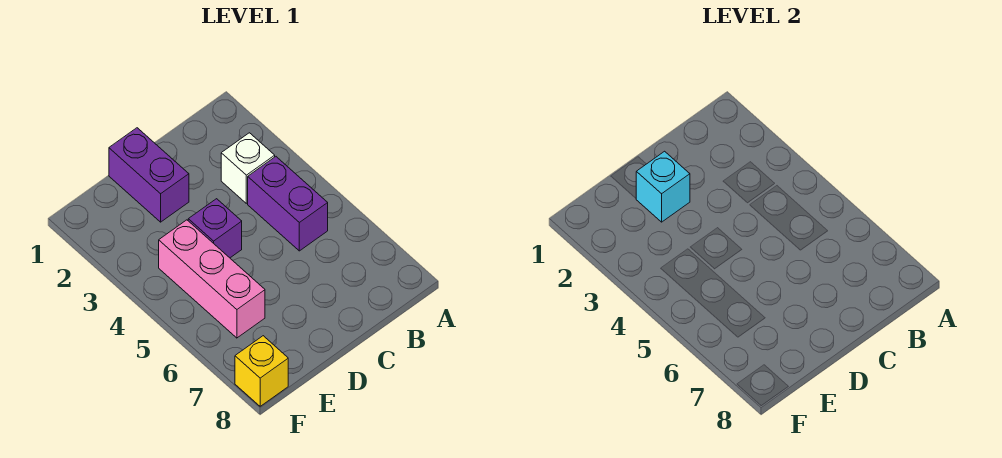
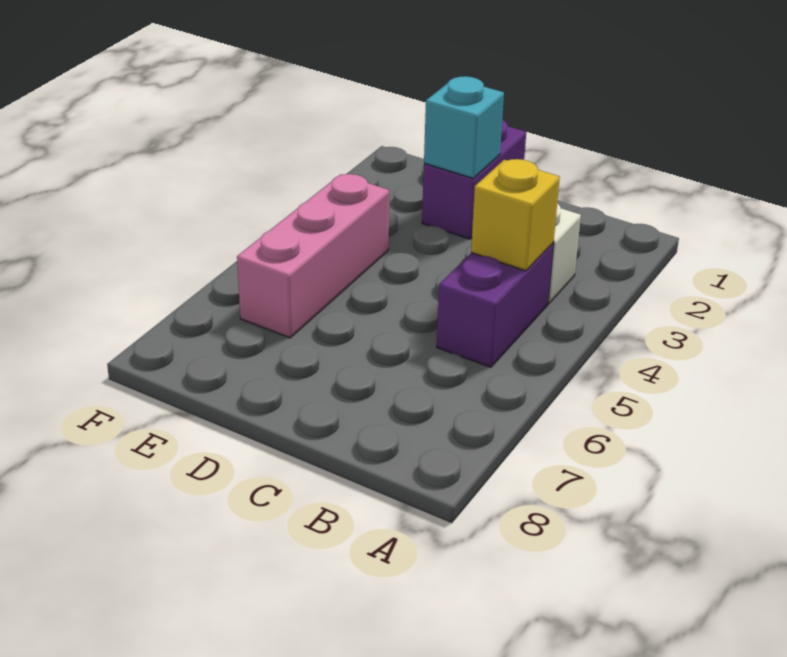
purple 1x1 brick [188,199,242,258] -> none
yellow 1x1 brick [235,336,288,406] -> yellow 1x1 brick moved to [471,159,560,271]

